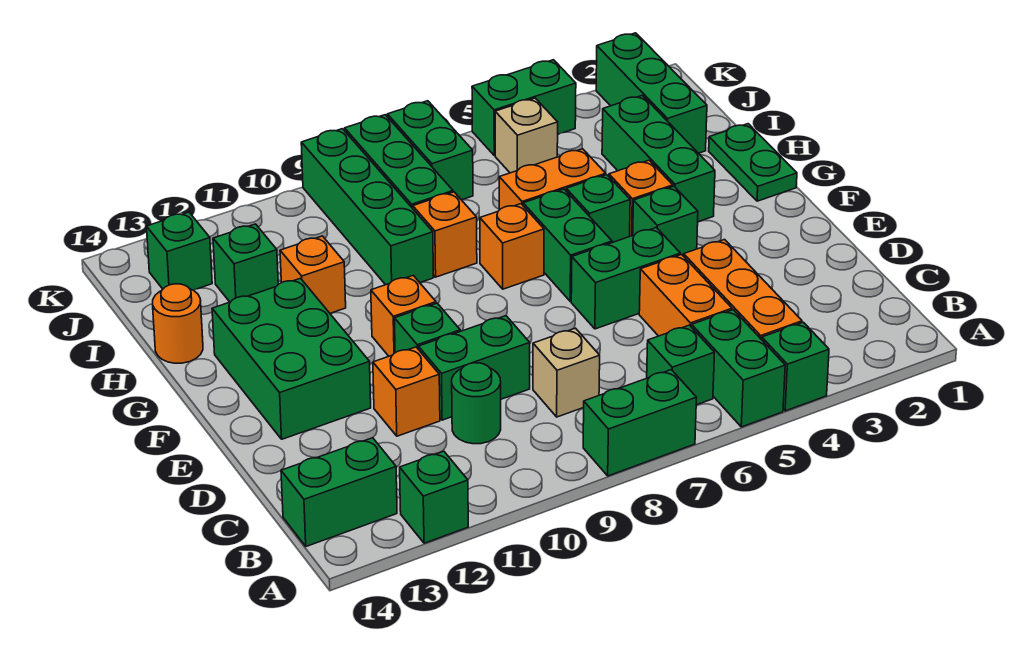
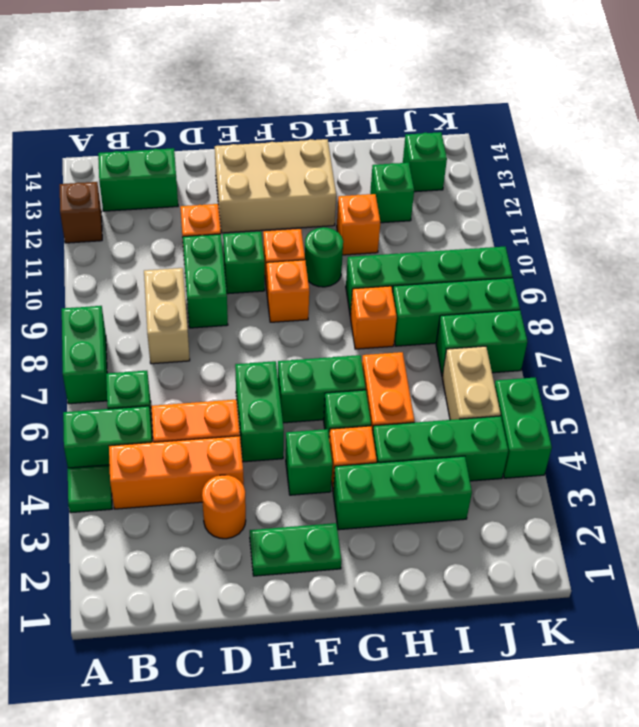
green 1x1 brick [762,322,829,411] -> green 1x1 tile [68,465,112,513]
green 1x1 brick [400,451,468,543] -> brown 1x1 brick [60,182,102,243]
green 1x2 brick [281,438,397,546] -> green 1x2 brick turned to [98,148,178,211]
tan 1x1 brick [533,328,600,417] -> tan 1x2 brick [144,268,190,364]
green 1x1 round brick [452,363,501,444] -> green 1x1 round brick moved to [305,227,343,287]
green 2x3 brick [212,278,371,439] -> tan 2x3 brick [215,139,336,233]
green 1x2 plate [709,124,797,201] -> green 1x2 plate moved to [250,523,341,576]
orange 1x1 brick [480,204,544,289] -> orange 1x1 brick moved to [267,260,309,322]
orange 1x1 round brick [153,284,203,363] -> orange 1x1 round brick moved to [202,475,246,539]
green 1x3 brick [596,33,707,153] -> green 1x3 brick moved to [373,416,508,481]
tan 1x1 brick [495,98,558,173] -> tan 1x2 brick [442,346,501,420]

